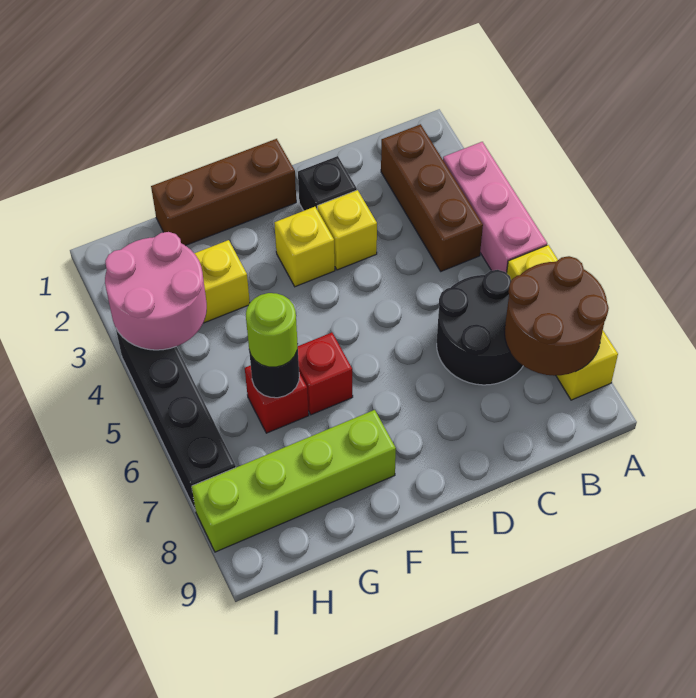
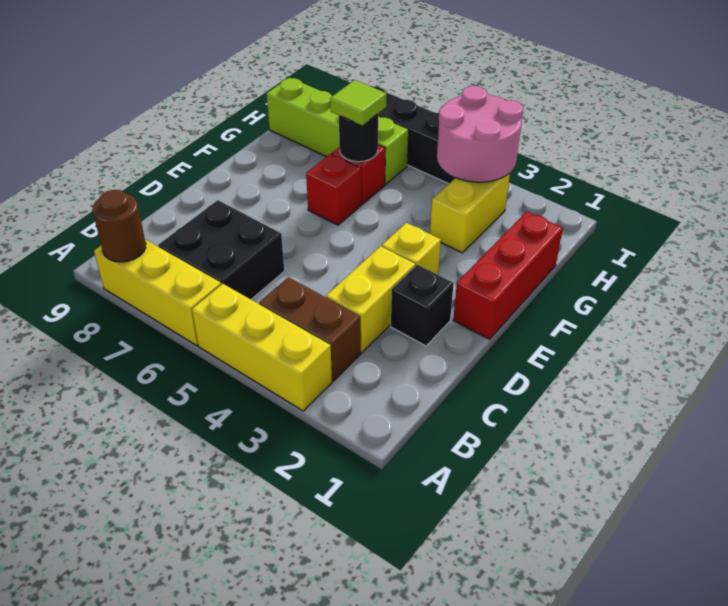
pink 1x3 brick [443,142,547,273] -> yellow 1x3 brick [192,284,332,411]
brown 2x2 round brick [505,256,609,376] -> brown 1x1 round brick [92,190,146,262]
brown 1x3 brick [381,124,483,271] -> brown 1x2 brick [259,277,361,381]
black 2x2 round brick [437,270,523,385] -> black 2x2 brick [158,200,284,299]
yellow 1x1 brick [317,190,377,270] -> yellow 1x2 brick [326,246,415,353]
brown 1x3 brick [151,139,296,246] -> red 1x3 brick [453,212,563,339]
lime 1x4 brick [192,410,396,552] -> lime 1x4 brick turned to [267,78,409,184]
lime 1x1 round brick [246,293,298,367] -> lime 1x1 tile [330,80,387,125]

